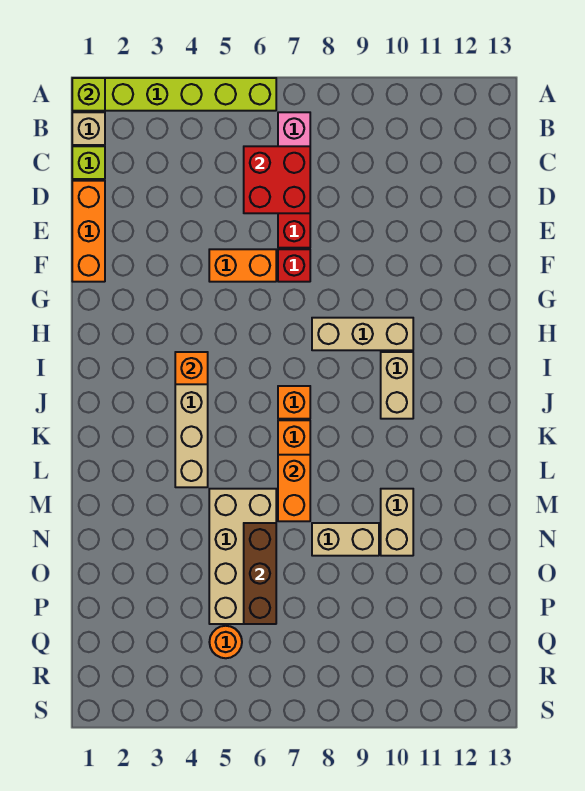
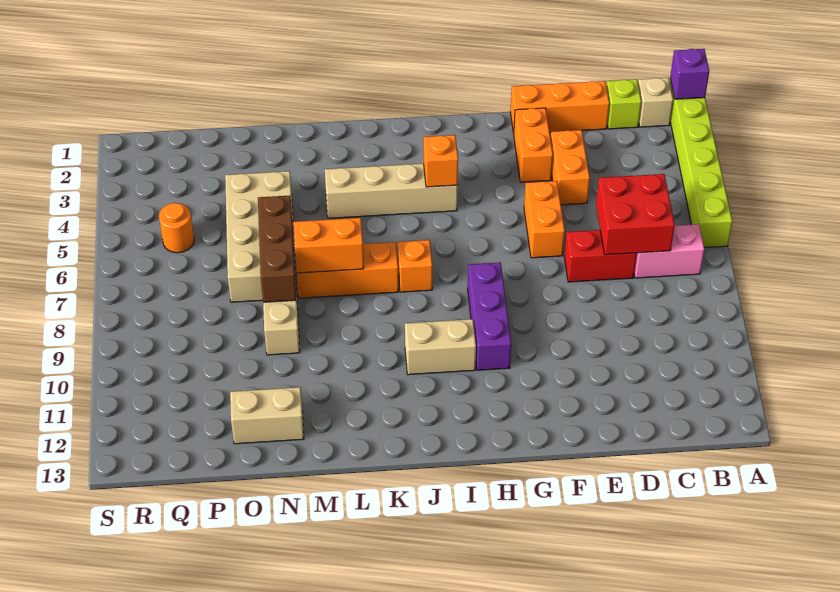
lime 1x1 brick [72,78,105,111] -> purple 1x1 brick [670,49,709,99]
none -> orange 1x2 brick [550,130,590,205]
none -> orange 1x2 brick [514,108,553,182]
red 1x1 brick [278,249,310,282] -> none
tan 1x3 brick [312,318,413,350] -> purple 1x3 brick [468,262,511,370]
tan 2x4 brick [209,489,276,624] -> tan 2x4 brick turned to [225,171,297,302]
tan 1x2 brick [381,489,413,556] -> tan 1x2 brick moved to [230,387,304,444]
brown 1x3 brick [244,523,276,624] -> brown 1x3 brick turned to [258,196,296,302]

